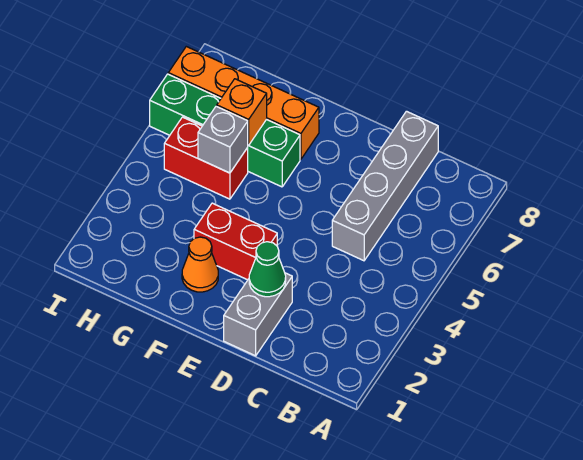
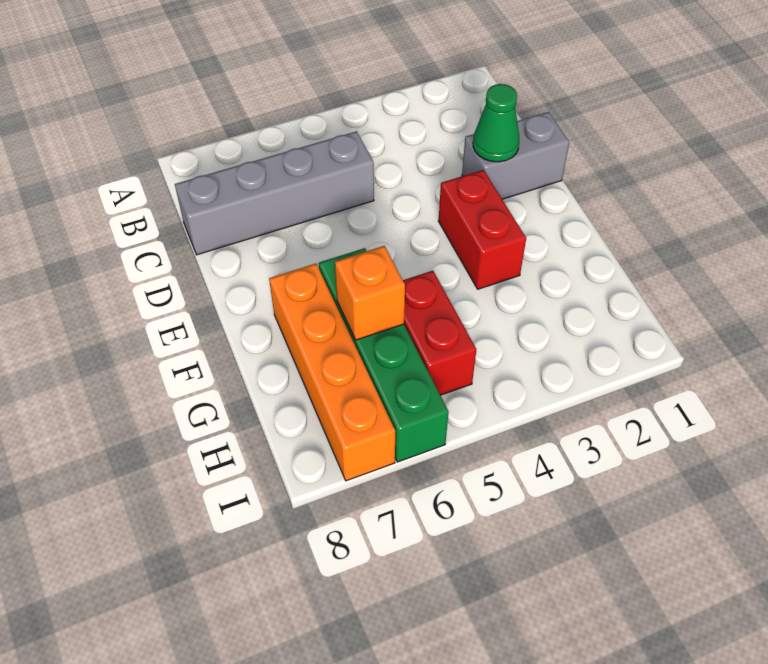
orange 1x1 cone [182,237,218,292] -> none
grey 1x1 brick [198,106,248,173] -> none

